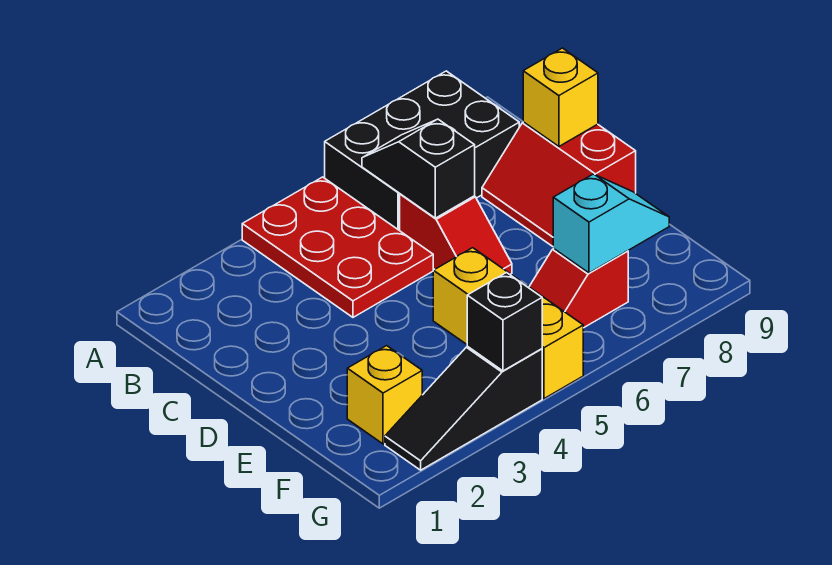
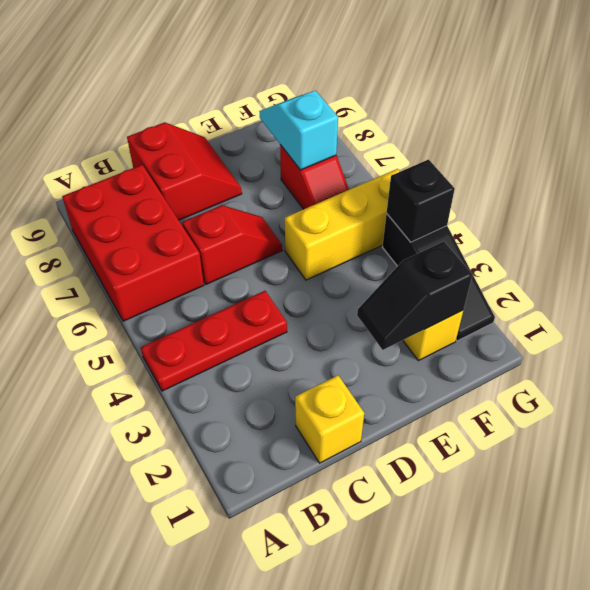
red 2x3 plate [242,177,433,317] -> red 1x3 plate [141,291,287,391]
black 2x3 brick [325,71,519,231] -> red 2x3 brick [62,165,204,321]
black 1x2 slope [362,119,475,218] -> black 1x2 slope moved to [357,242,473,350]
red 2x2 slope [482,122,636,246] -> red 2x2 slope turned to [127,122,242,220]
yellow 1x1 brick [523,48,598,146] -> yellow 1x1 brick moved to [295,375,364,463]

